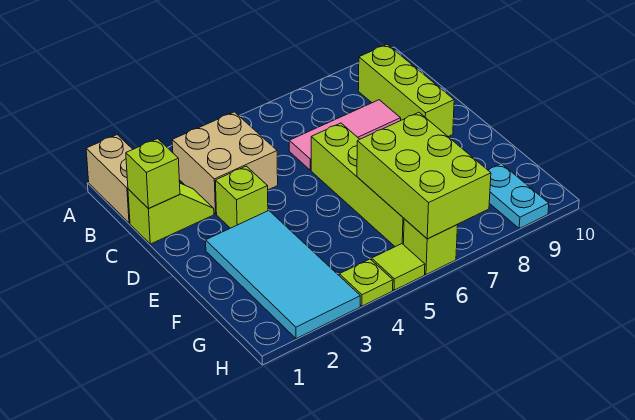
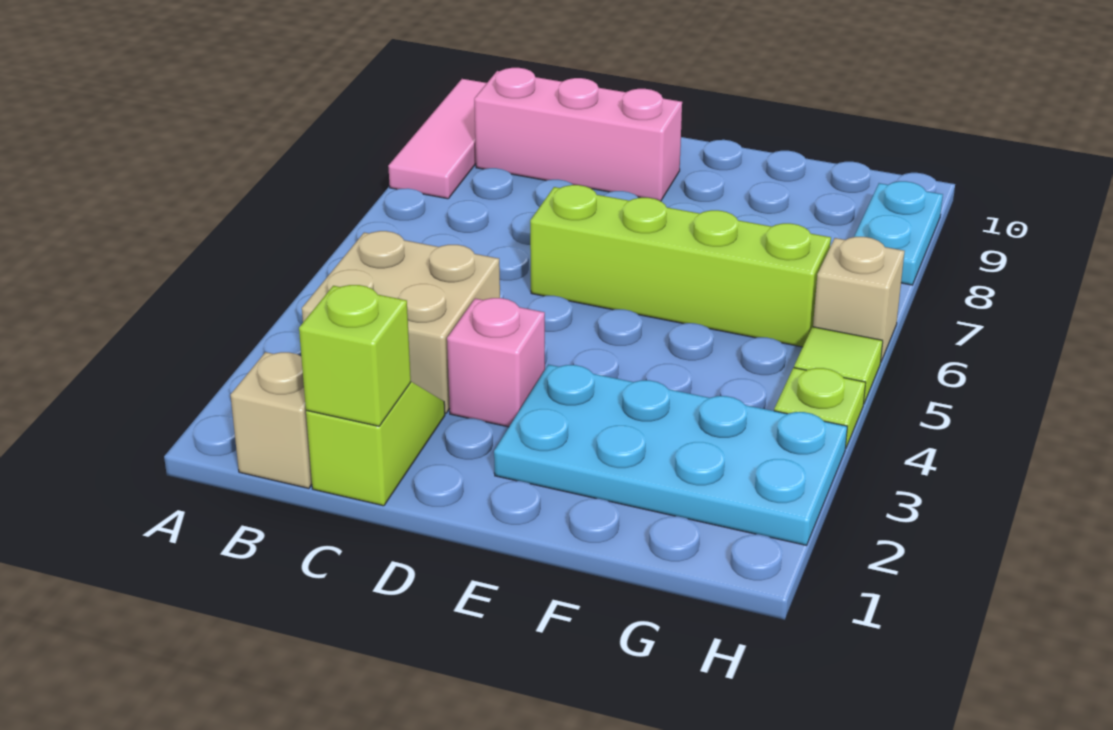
tan 1x2 brick [86,135,133,223] -> tan 1x1 brick [230,352,312,488]
lime 1x3 brick [358,44,454,137] -> pink 1x3 brick [474,68,682,201]
pink 1x3 tile [289,100,401,170] -> pink 1x3 tile moved to [388,79,487,199]
lime 1x1 brick [215,166,268,228] -> pink 1x1 brick [447,298,545,427]
cyan 2x4 tile [206,211,360,339] -> cyan 2x4 plate [494,365,847,545]
lime 2x3 brick [357,112,491,239] -> none
cyan 1x2 plate [488,164,549,228] -> cyan 1x2 plate turned to [854,181,943,285]
lime 1x1 brick [403,219,458,275] -> tan 1x1 brick [813,237,905,361]

